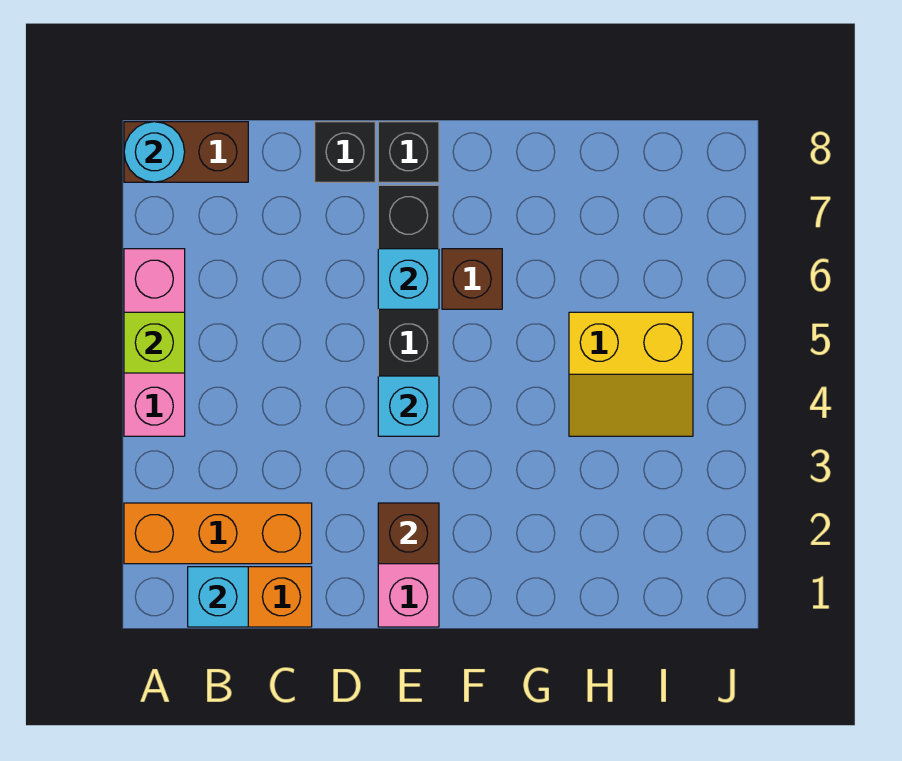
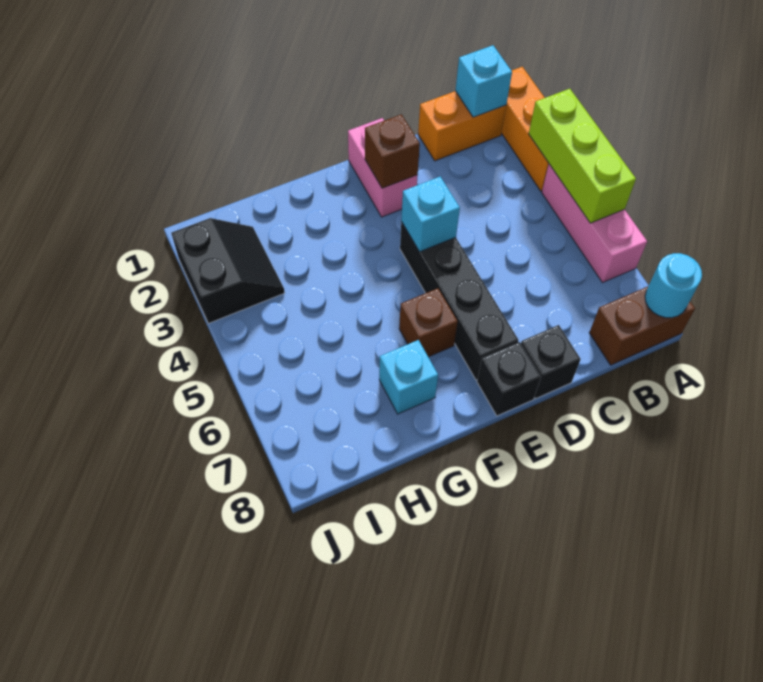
orange 1x3 brick [124,503,312,564] -> orange 1x3 brick turned to [502,67,549,191]
lime 1x1 brick [124,312,185,373] -> lime 1x3 brick [529,89,636,223]
cyan 1x1 brick [378,249,439,309] -> cyan 1x1 brick moved to [379,340,438,414]
yellow 2x2 slope [569,312,693,436] -> none
none -> black 2x2 slope [171,218,285,323]

